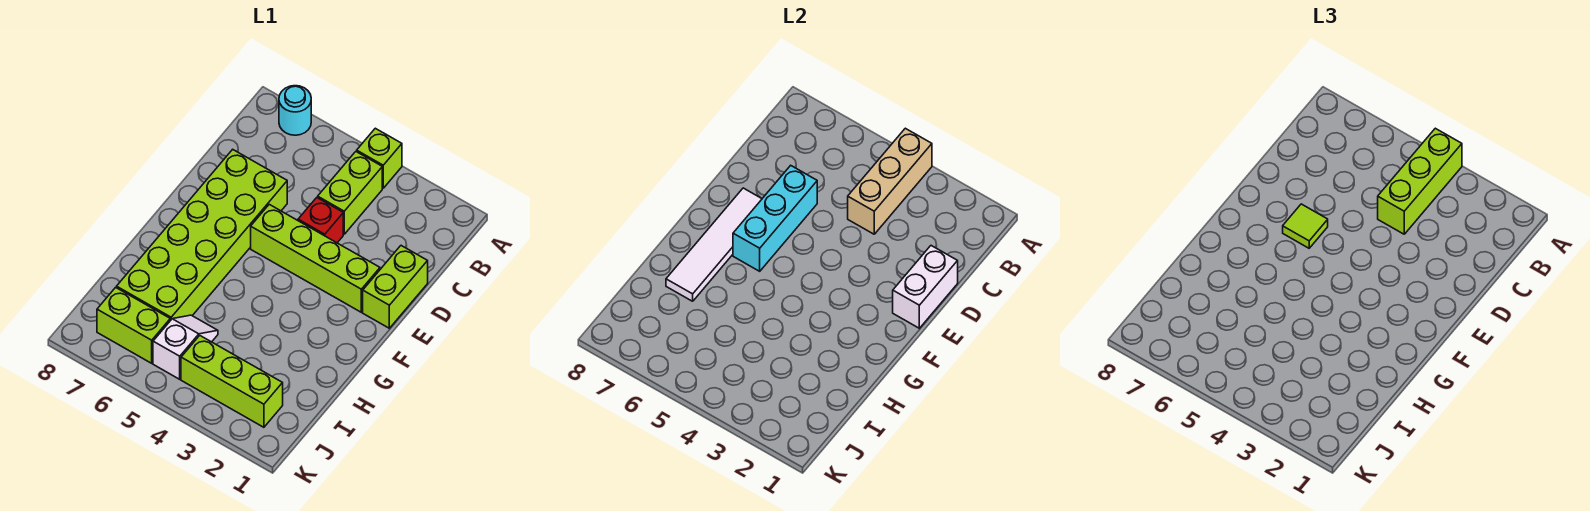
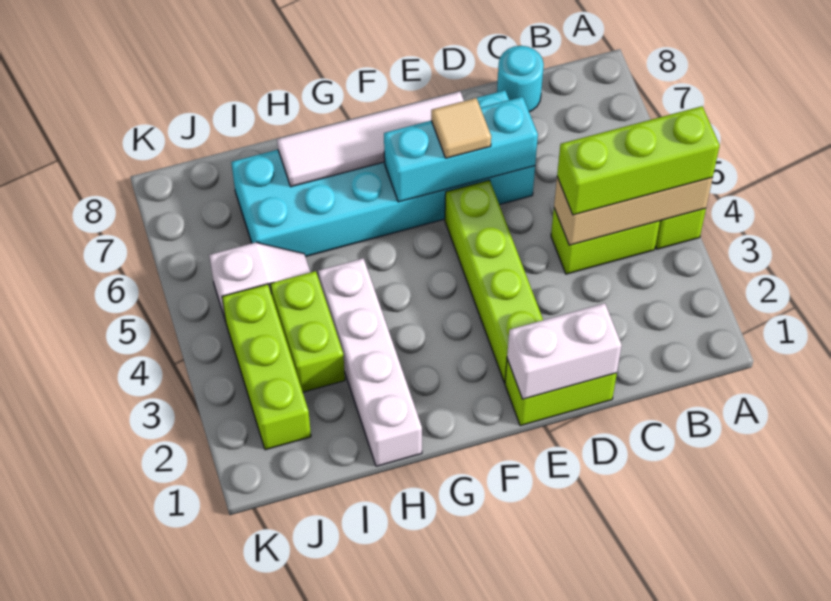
cyan 1x1 round brick [279,86,311,135] -> cyan 1x1 round brick moved to [497,46,544,112]
red 1x1 brick [298,198,343,243] -> none
lime 2x6 brick [117,149,287,321] -> cyan 2x6 brick [231,90,535,257]
lime 1x1 tile [1283,204,1328,248] -> tan 1x1 tile [431,98,491,158]
none -> white 1x4 brick [318,258,422,466]
lime 1x2 brick [97,287,170,363] -> lime 1x2 brick moved to [270,271,345,392]

